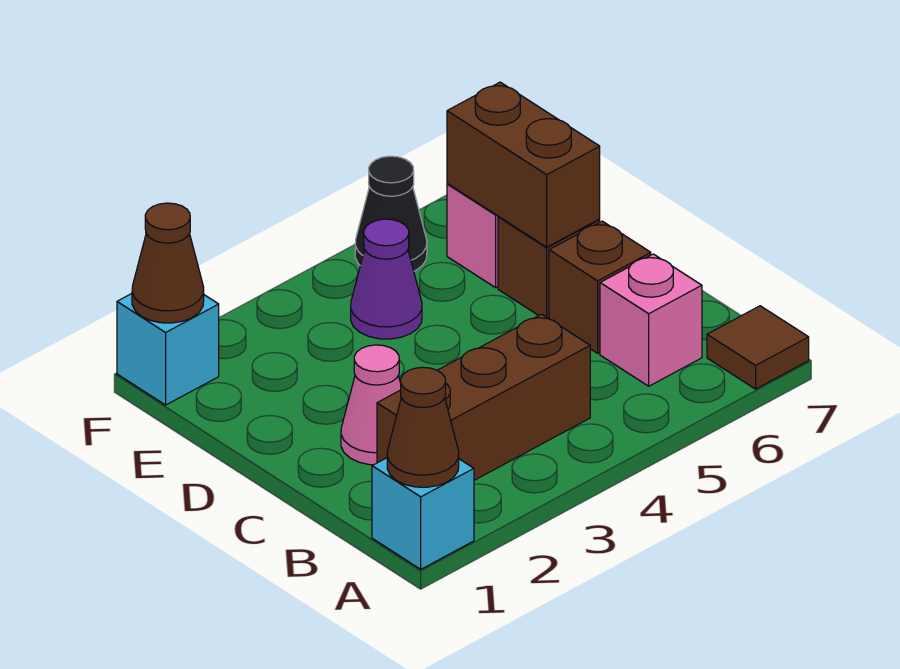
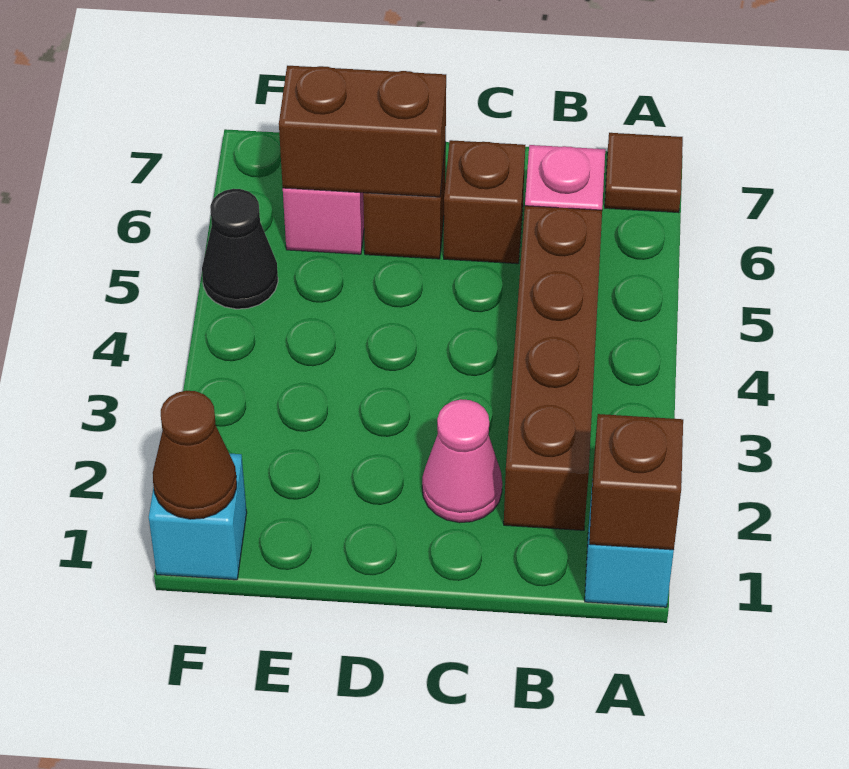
brown 1x1 cone [387,367,459,487] -> brown 1x1 brick [589,414,683,550]
brown 1x3 brick [377,314,590,480] -> brown 1x4 brick [504,206,602,530]
purple 1x1 cone [351,219,422,339] -> none

